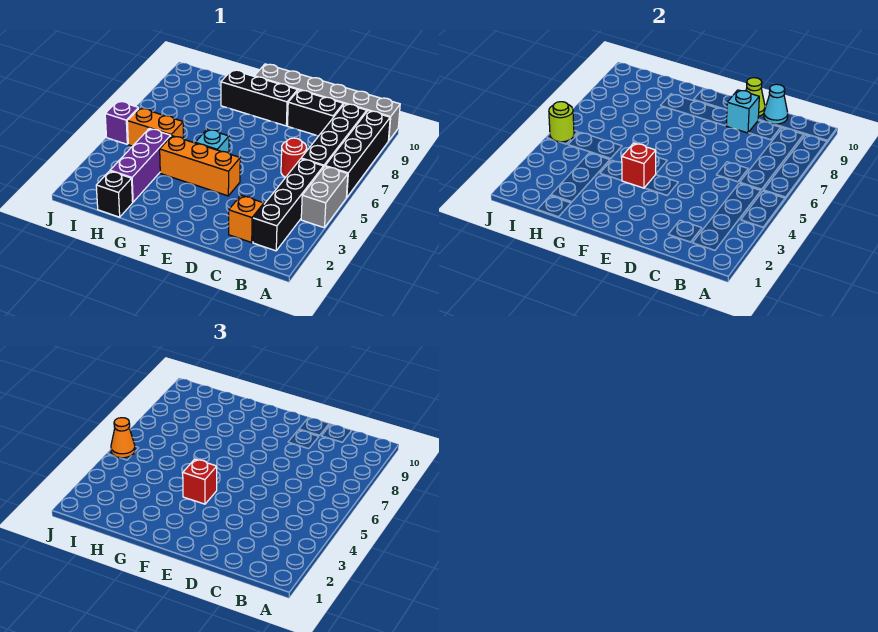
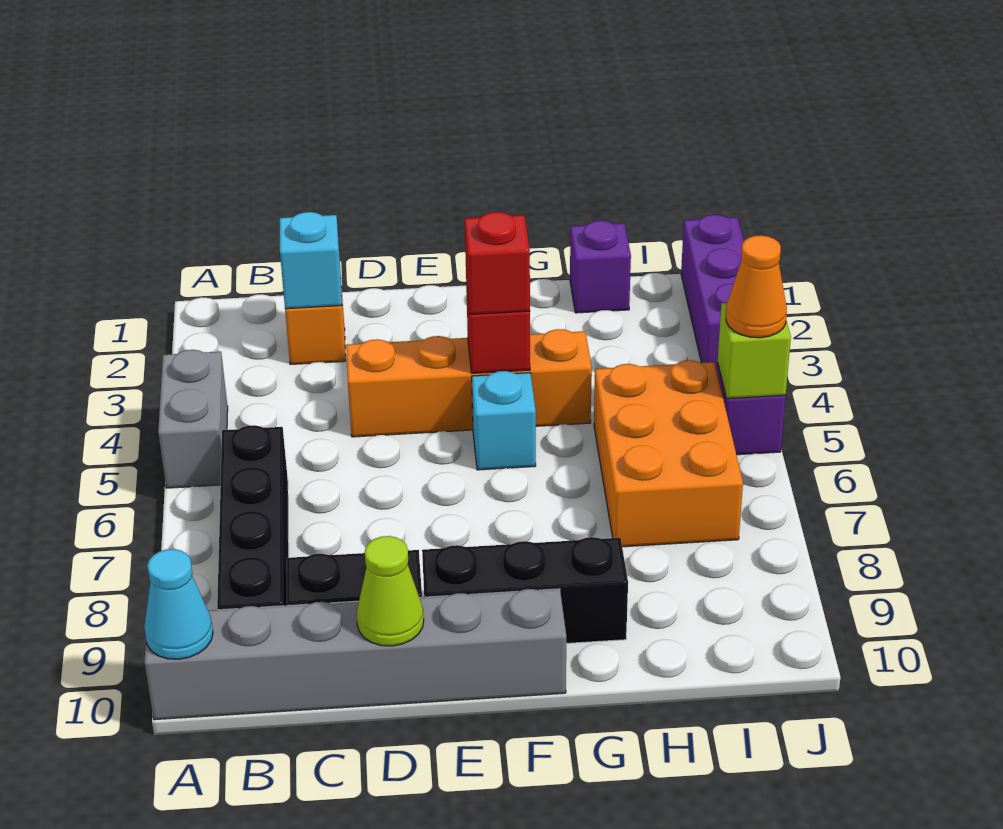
black 1x4 brick [325,111,390,197] -> none
black 1x4 brick [253,159,324,251] -> none
red 1x1 round brick [281,138,307,178] -> none
cyan 1x1 cone [764,84,788,124] -> cyan 1x1 cone moved to [144,549,213,659]
cyan 1x1 brick [727,90,759,133] -> cyan 1x1 brick moved to [280,212,342,309]
orange 1x3 brick [160,136,240,196] -> orange 1x4 brick [346,329,592,437]
black 1x1 brick [96,171,133,217] -> purple 1x1 brick [570,221,631,313]
purple 1x3 brick [110,128,171,202] -> purple 1x3 brick moved to [681,215,744,370]
orange 1x2 brick [127,108,184,146] -> orange 2x3 brick [594,360,743,547]
lime 1x1 round brick [549,102,574,142] -> lime 1x1 brick [718,303,791,399]

